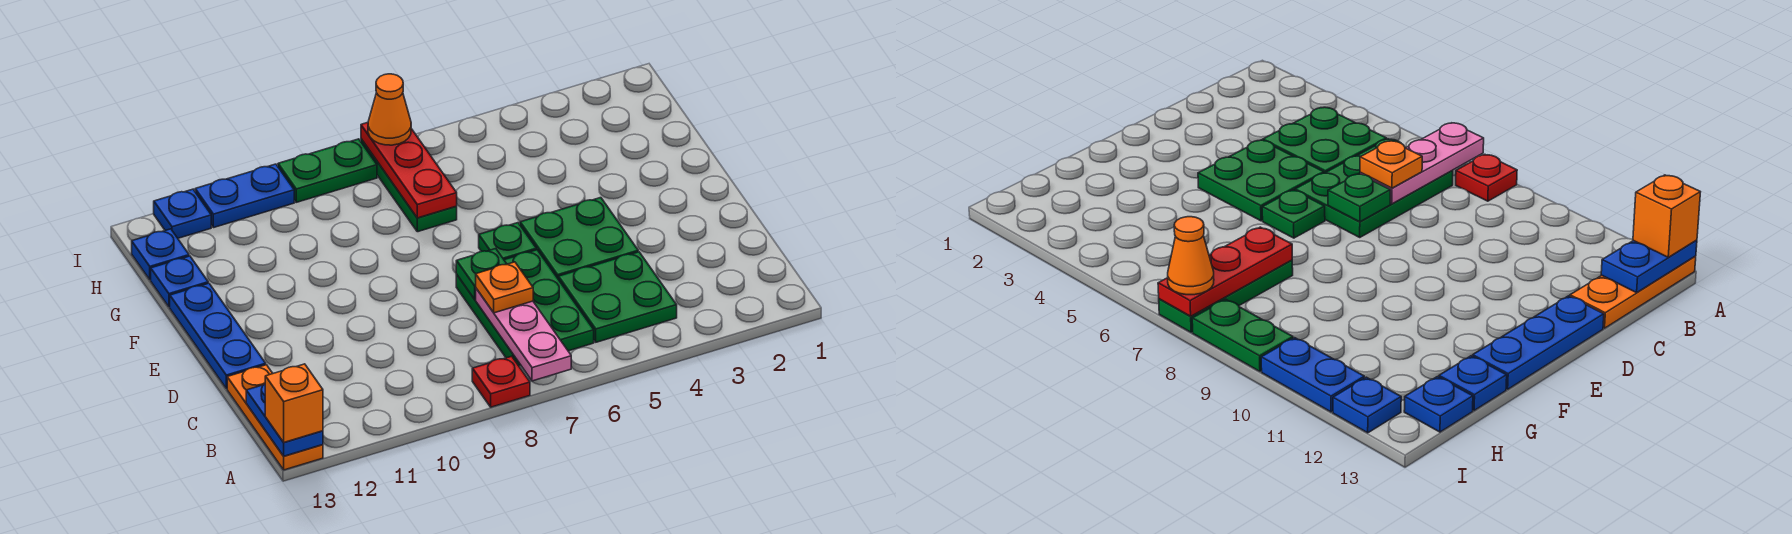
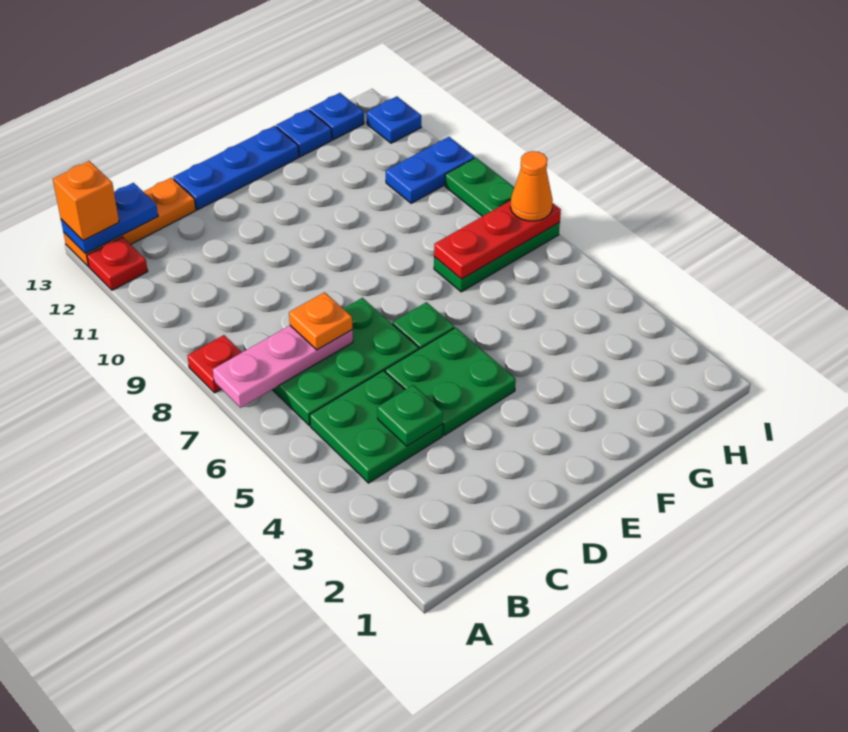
none -> red 1x1 plate [87,237,148,290]
green 1x1 plate [456,249,507,299] -> green 1x1 plate moved to [377,385,443,446]
blue 1x2 plate [195,164,294,228] -> blue 1x2 plate turned to [386,137,475,203]

